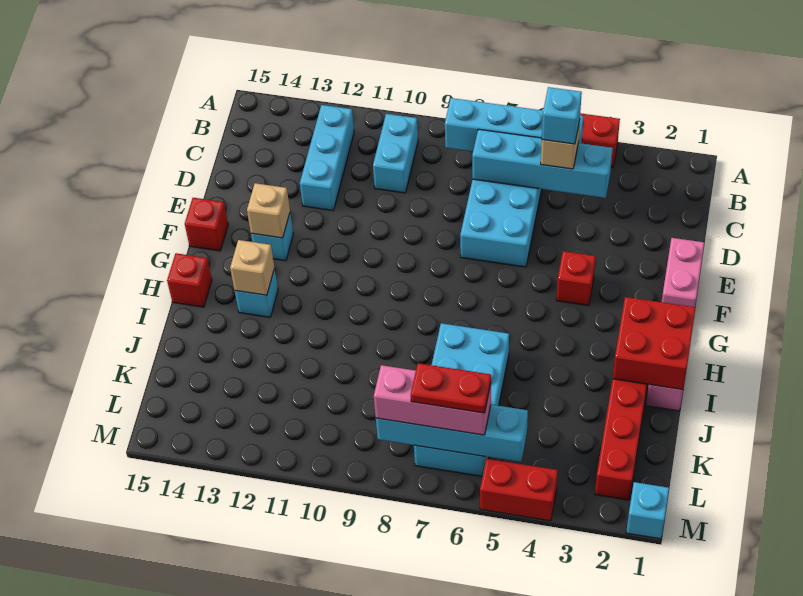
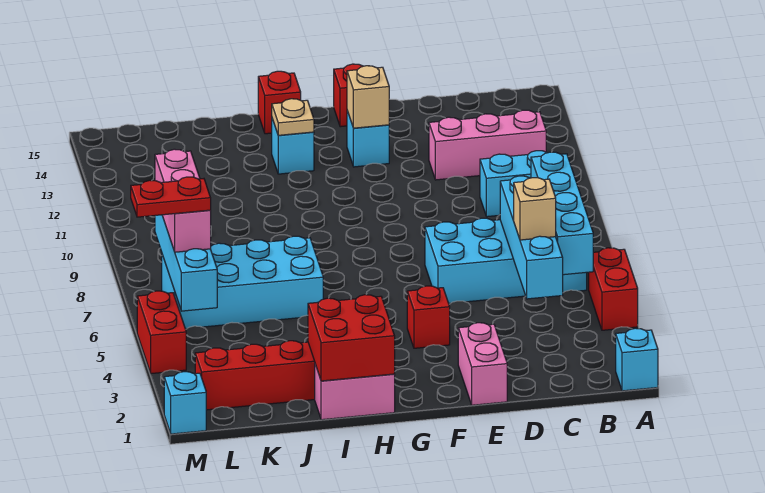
cyan 1x3 brick [300,105,354,210] -> pink 1x3 brick [429,110,546,180]
cyan 1x1 brick [542,87,582,144] -> cyan 1x1 brick moved to [616,328,658,391]
pink 1x2 brick [662,238,704,307] -> pink 1x2 brick turned to [458,323,507,405]
tan 1x1 brick [230,240,274,295] -> tan 1x1 plate [272,99,314,135]
red 1x2 plate [411,363,491,413] -> red 1x2 plate turned to [131,177,211,217]

